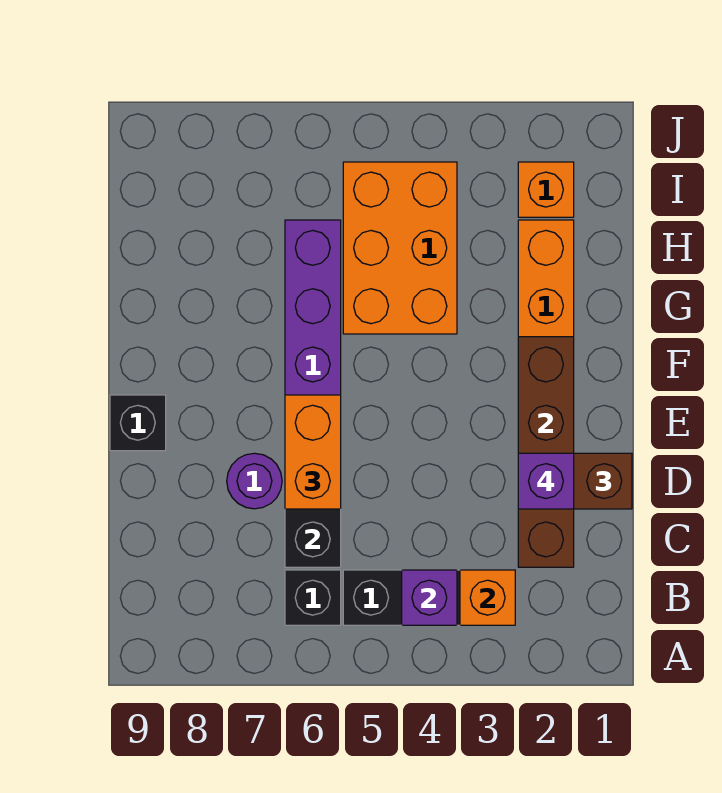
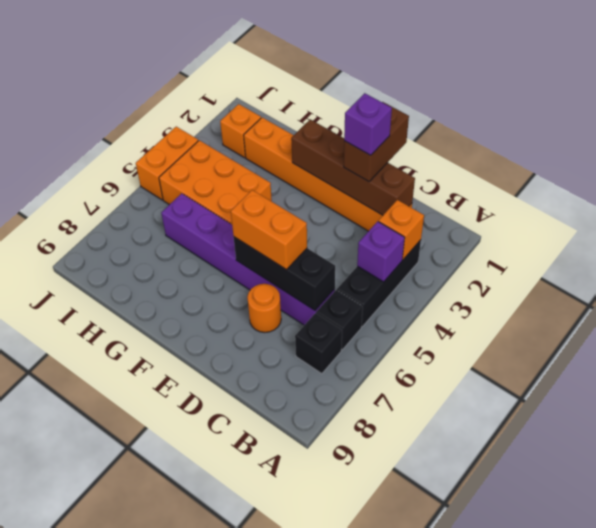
purple 1x1 round brick [227,453,282,509] -> orange 1x1 round brick [247,284,281,333]
black 1x1 brick [110,395,166,451] -> black 1x1 brick moved to [295,313,342,374]
none -> orange 1x2 brick [136,127,198,200]

